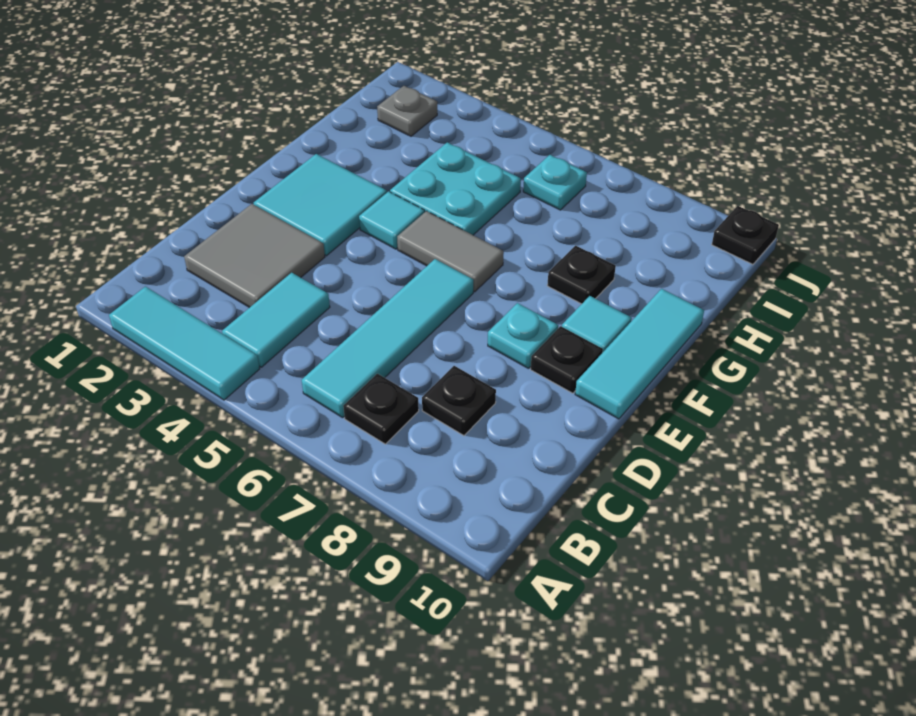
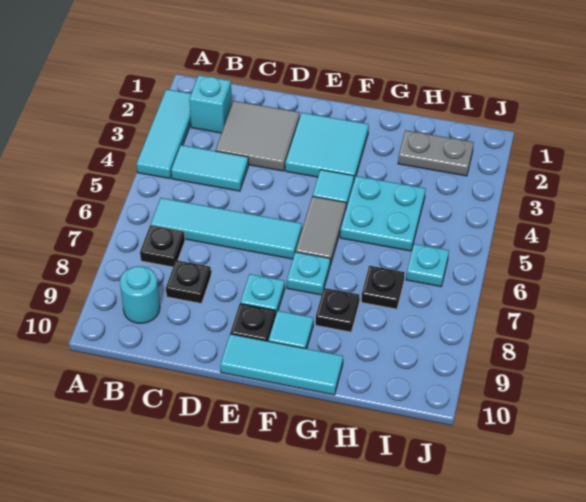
none -> cyan 1x1 brick [189,75,232,133]
none -> cyan 1x1 round brick [120,266,160,323]
none -> cyan 1x1 plate [287,252,330,295]
grey 1x1 plate [377,86,437,136] -> grey 1x2 plate [398,130,474,176]
black 1x1 plate [712,206,779,264] -> black 1x1 plate moved to [361,266,405,309]

